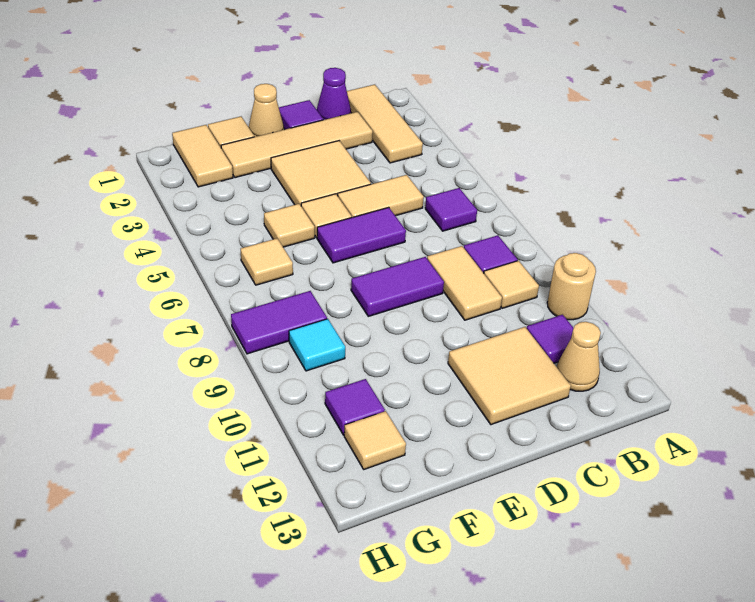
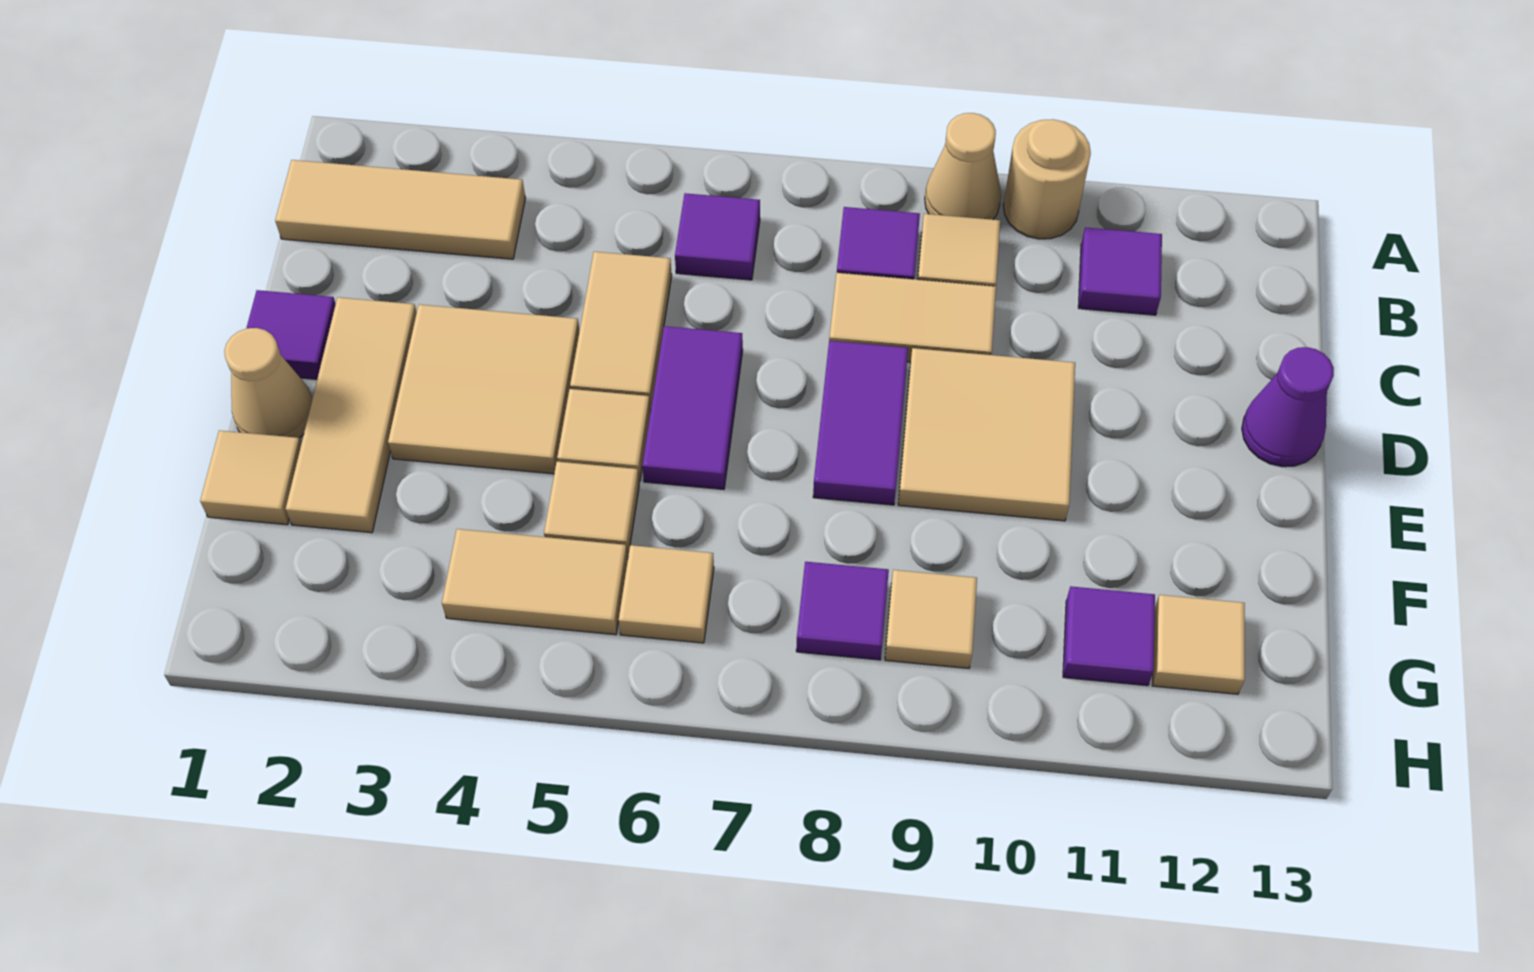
tan 1x1 cone [557,322,601,391] -> tan 1x1 cone moved to [925,113,1001,220]
purple 1x1 cone [317,68,351,120] -> purple 1x1 cone moved to [1242,347,1334,467]
tan 1x4 tile [221,112,373,178] -> tan 1x3 tile [286,297,417,533]
tan 2x2 tile [448,327,571,425] -> tan 2x2 tile moved to [898,348,1075,521]
tan 1x2 tile [172,125,233,187] -> tan 1x2 tile moved to [442,529,628,635]
purple 1x2 tile [231,291,327,354] -> purple 1x1 tile [796,562,889,660]
cyan 1x1 tile [289,319,345,371] -> tan 1x1 tile [885,570,977,668]

